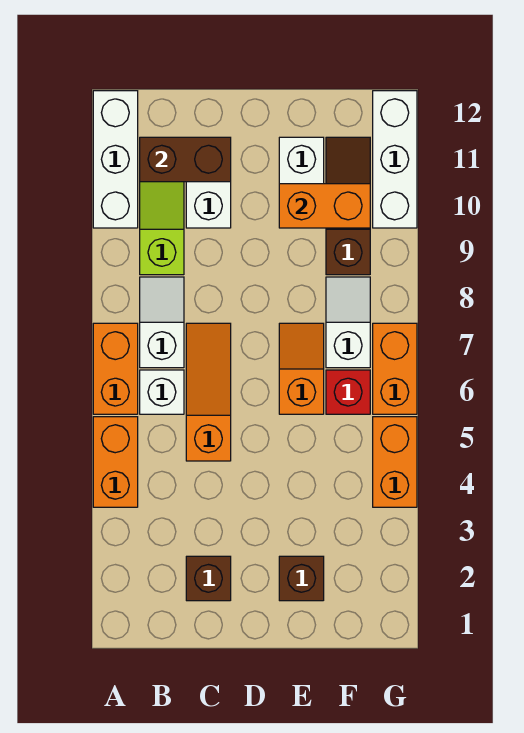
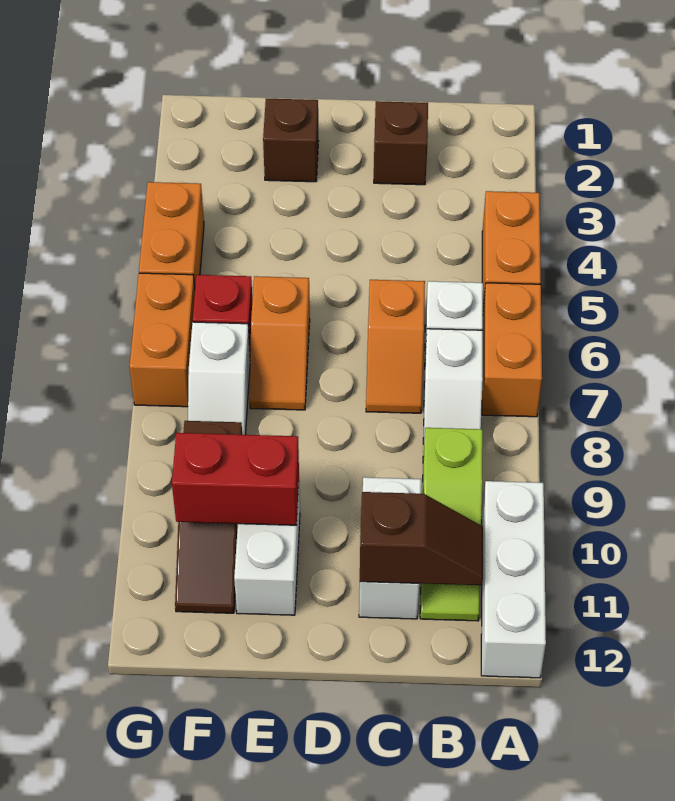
brown 1x2 brick [140,137,231,182] -> brown 1x2 slope [360,492,483,585]
orange 1x3 slope [186,323,231,461] -> orange 1x2 slope [366,280,425,413]
orange 1x2 brick [279,184,370,228] -> red 1x2 brick [172,433,299,525]
white 1x3 brick [373,91,417,228] -> none

